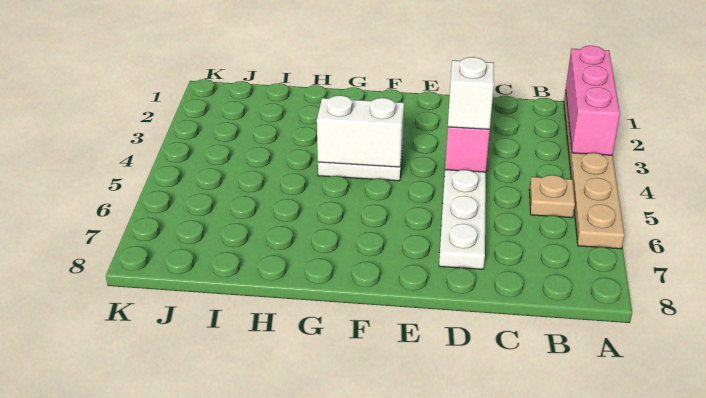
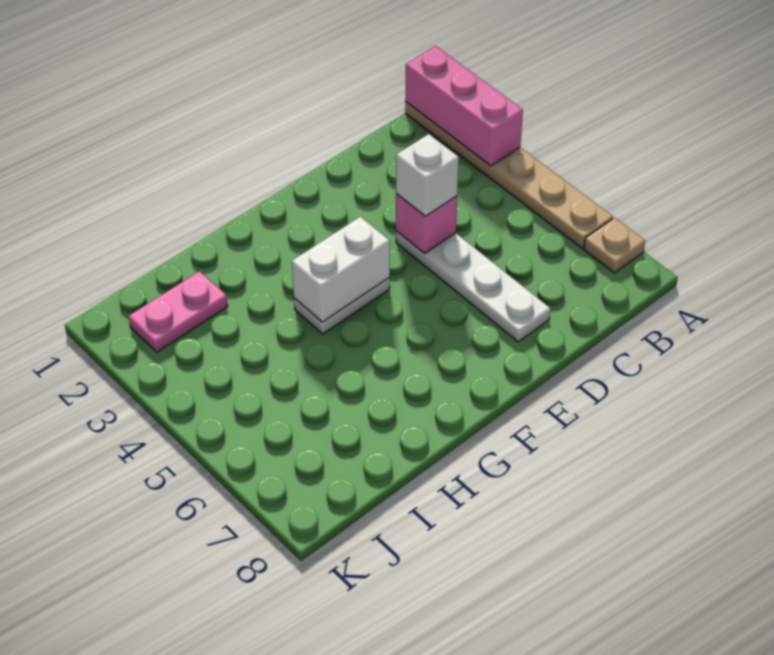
tan 1x1 plate [529,175,575,218] -> tan 1x1 plate moved to [584,218,645,273]
none -> pink 1x2 plate [129,271,228,352]

